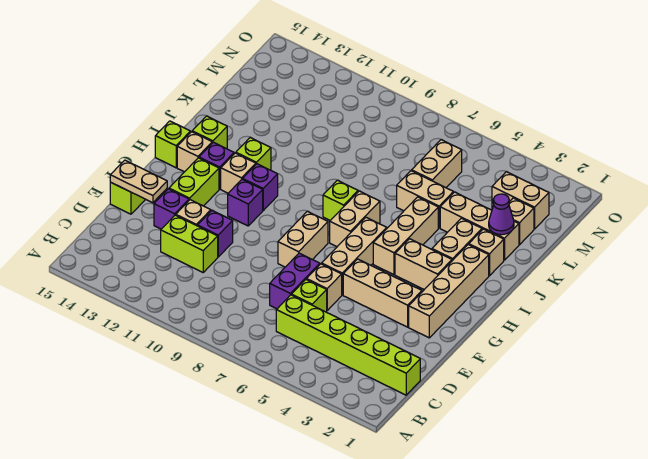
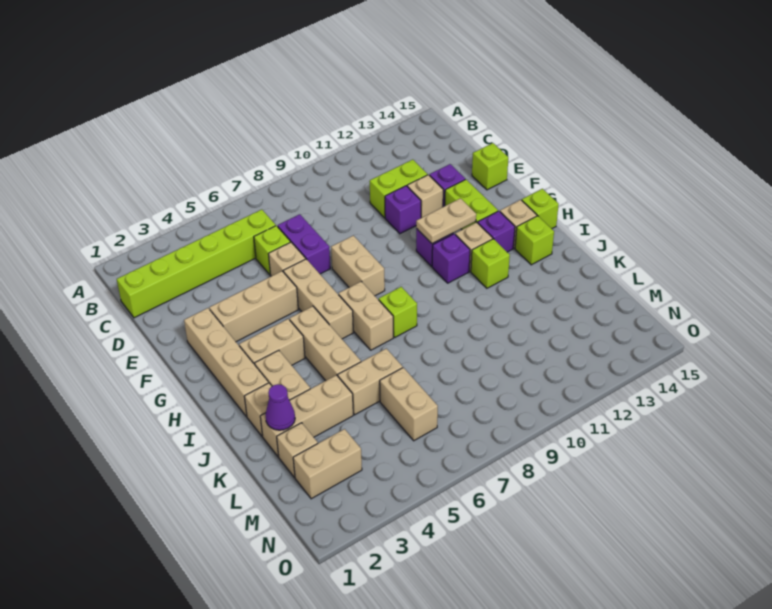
tan 1x2 plate [110,160,167,203] -> tan 1x2 plate moved to [416,198,476,243]

